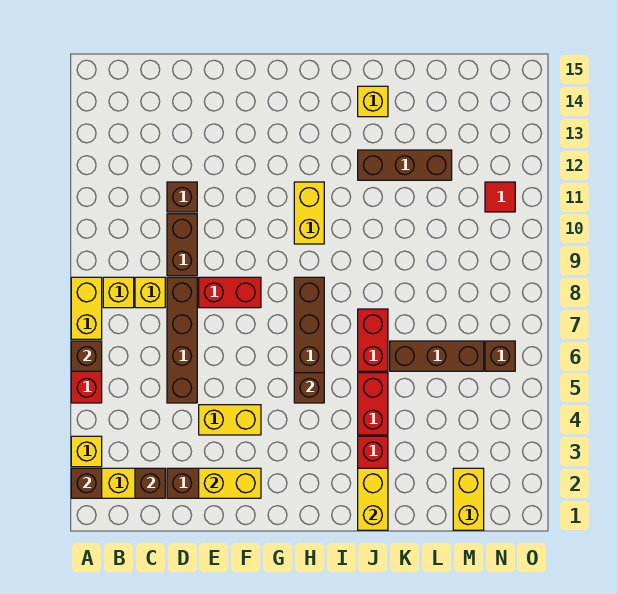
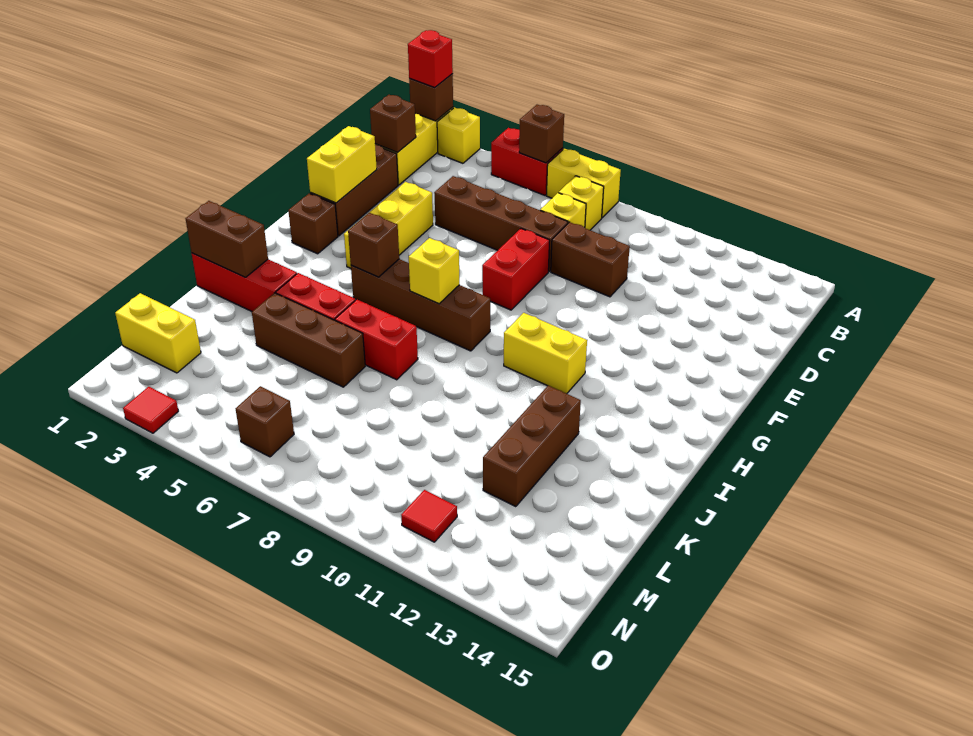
none -> red 1x1 brick [408,30,453,88]
brown 1x1 brick [167,182,197,212] -> brown 1x1 brick moved to [288,193,338,254]
yellow 1x2 brick [199,405,261,435] -> yellow 1x3 brick [344,182,433,268]
yellow 1x2 brick [358,468,388,530] -> brown 1x2 brick [186,201,268,277]
yellow 1x1 brick [358,86,388,117] -> yellow 1x1 brick moved to [409,238,459,304]
brown 1x3 brick [390,341,484,371] -> brown 1x3 brick turned to [252,293,365,387]
none -> red 1x1 tile [123,387,178,433]

